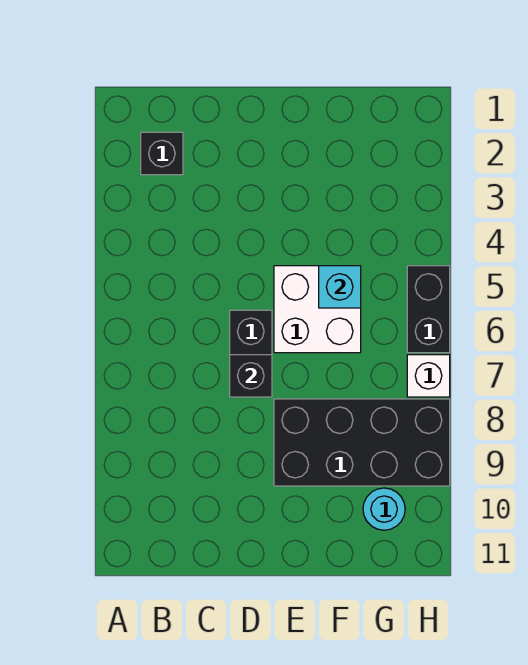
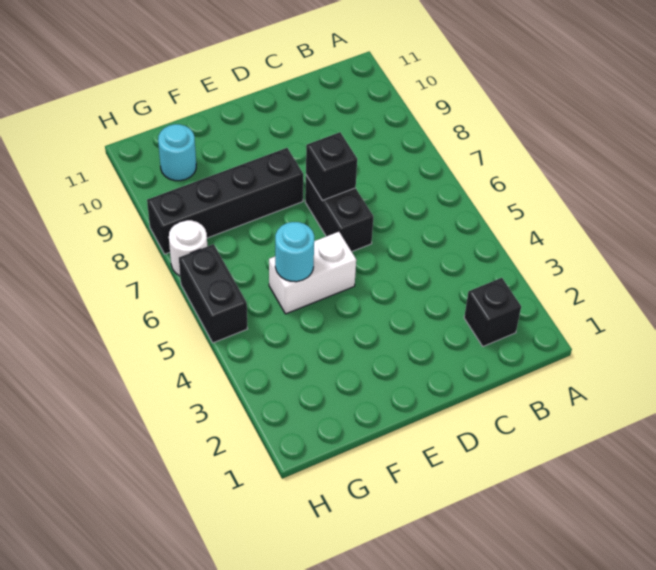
white 2x2 brick [274,266,361,353] -> white 1x2 brick [269,232,356,314]
black 2x4 brick [274,399,450,486] -> black 1x4 brick [147,148,303,254]
cyan 1x1 brick [319,266,361,308] -> cyan 1x1 round brick [275,222,314,282]
white 1x1 brick [407,355,450,397] -> white 1x1 round brick [169,220,207,276]

